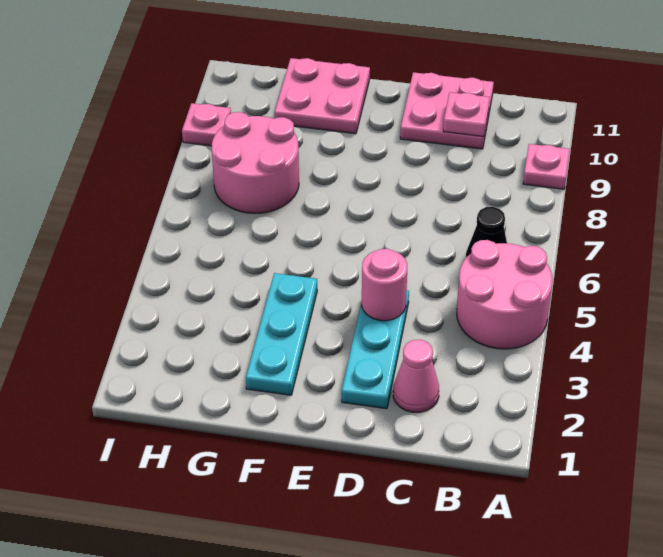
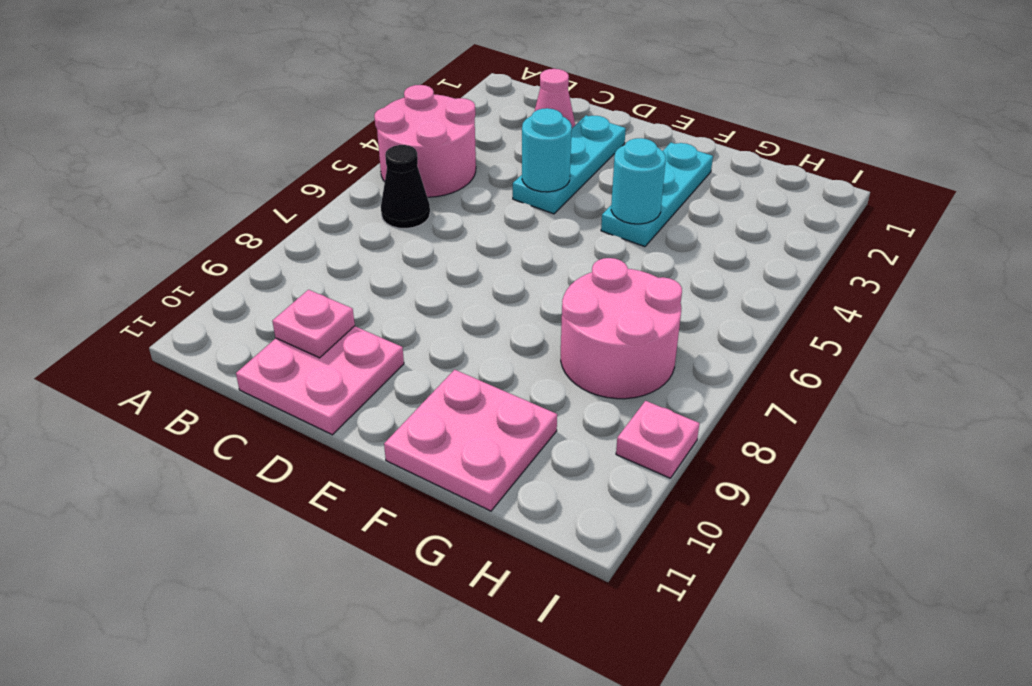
pink 1x1 plate [523,144,570,189] -> none
pink 1x1 round brick [362,249,407,321] -> cyan 1x1 round brick [522,108,572,192]
none -> cyan 1x1 round brick [611,138,666,224]

